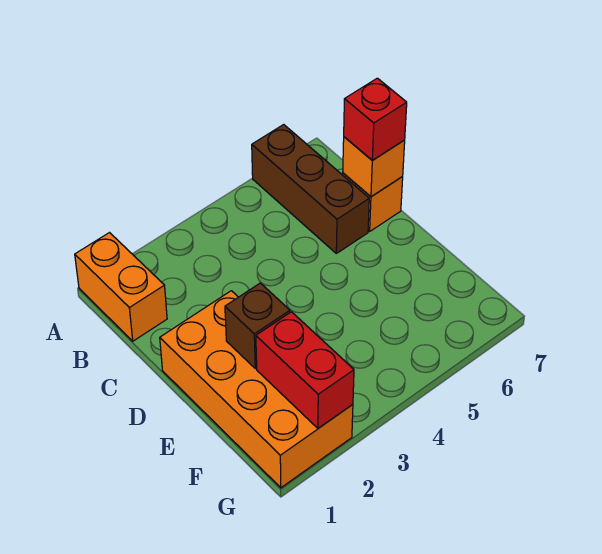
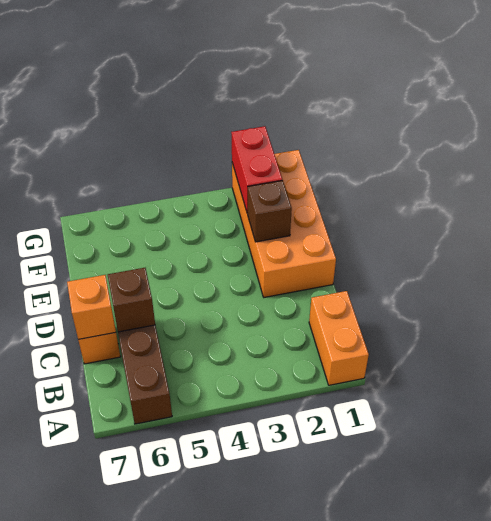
none -> brown 1x1 brick [108,268,155,332]
red 1x1 brick [344,78,407,160] -> none

